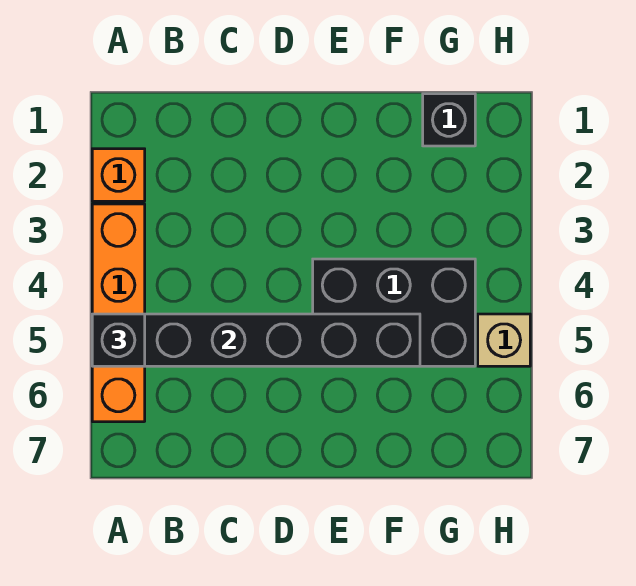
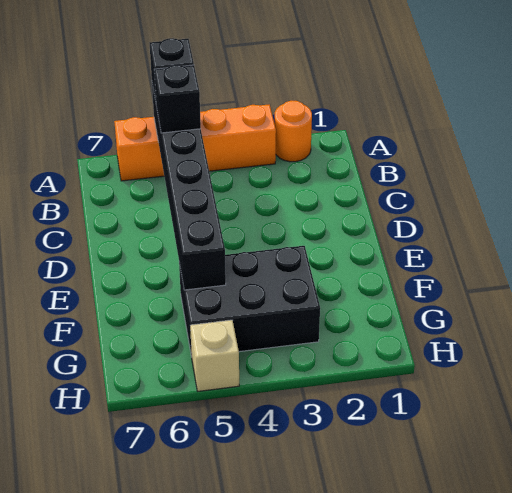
orange 1x1 brick [92,149,145,201] -> orange 1x1 round brick [274,101,312,162]
black 2x3 brick [313,259,475,366] -> black 2x3 brick turned to [179,246,320,357]
black 1x1 brick [423,94,475,146] -> black 1x1 brick moved to [154,65,201,133]

